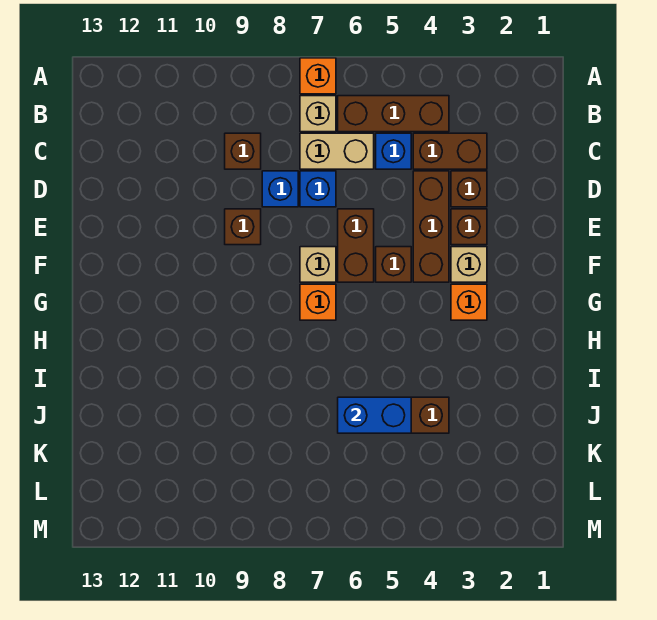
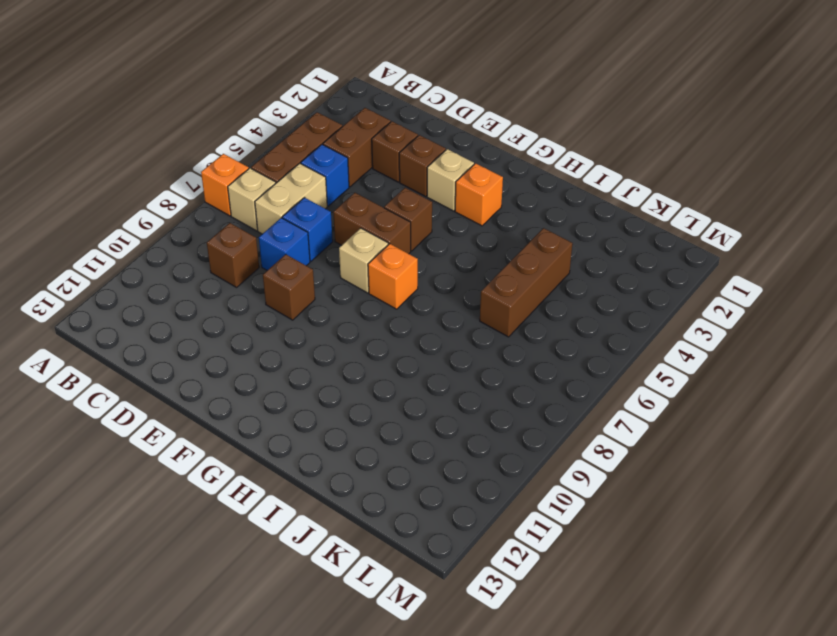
brown 1x3 brick [413,171,449,282] -> none
blue 1x2 brick [338,397,411,433] -> none

